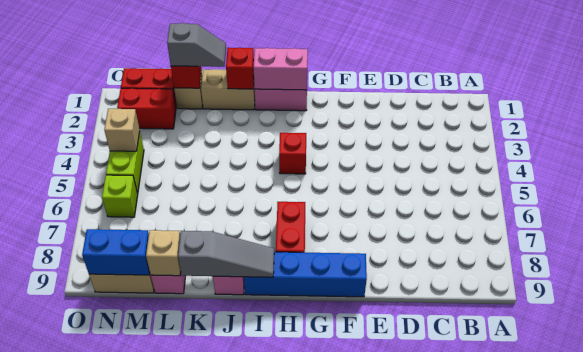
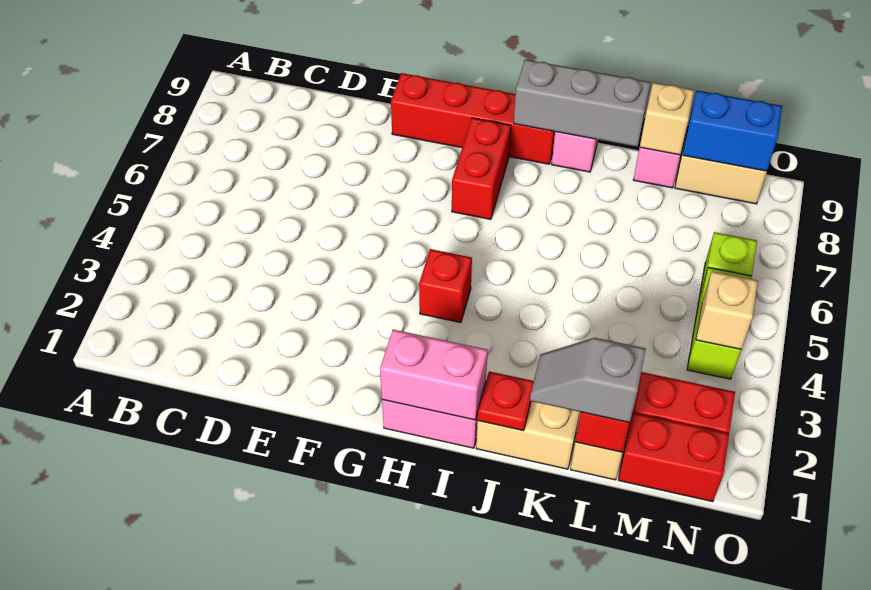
blue 1x4 brick [244,252,367,297] -> red 1x4 brick [391,73,555,164]
grey 1x3 slope [178,231,274,277] -> grey 1x3 brick [514,60,651,147]
red 1x1 brick [226,48,254,89] -> red 1x1 plate [478,371,534,431]

